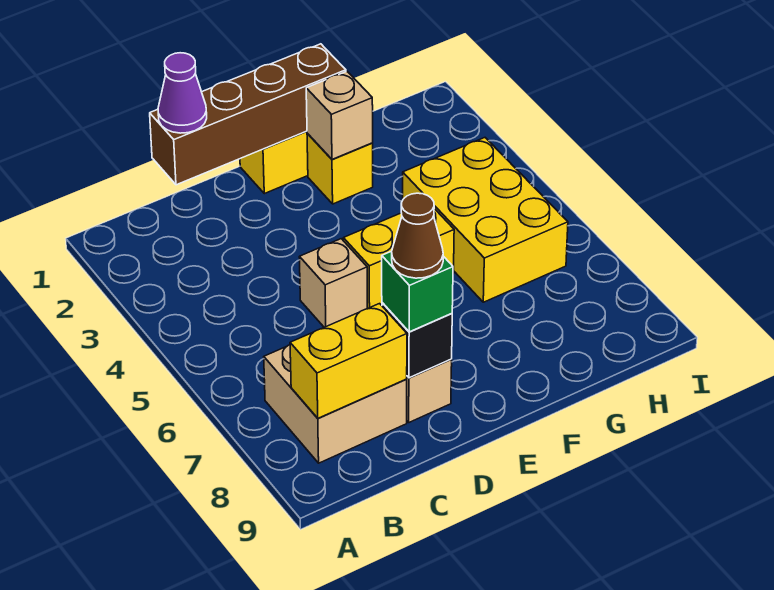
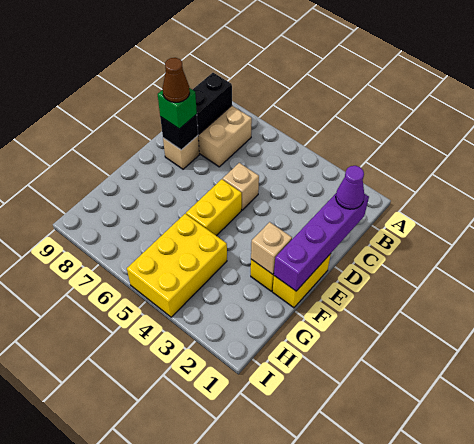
yellow 1x2 brick [290,304,407,418] -> black 1x2 brick [193,73,232,134]
brown 1x4 brick [150,44,346,185] -> purple 1x4 brick [274,194,369,291]
yellow 2x3 brick [403,138,568,302] -> yellow 2x3 brick turned to [127,214,227,317]

